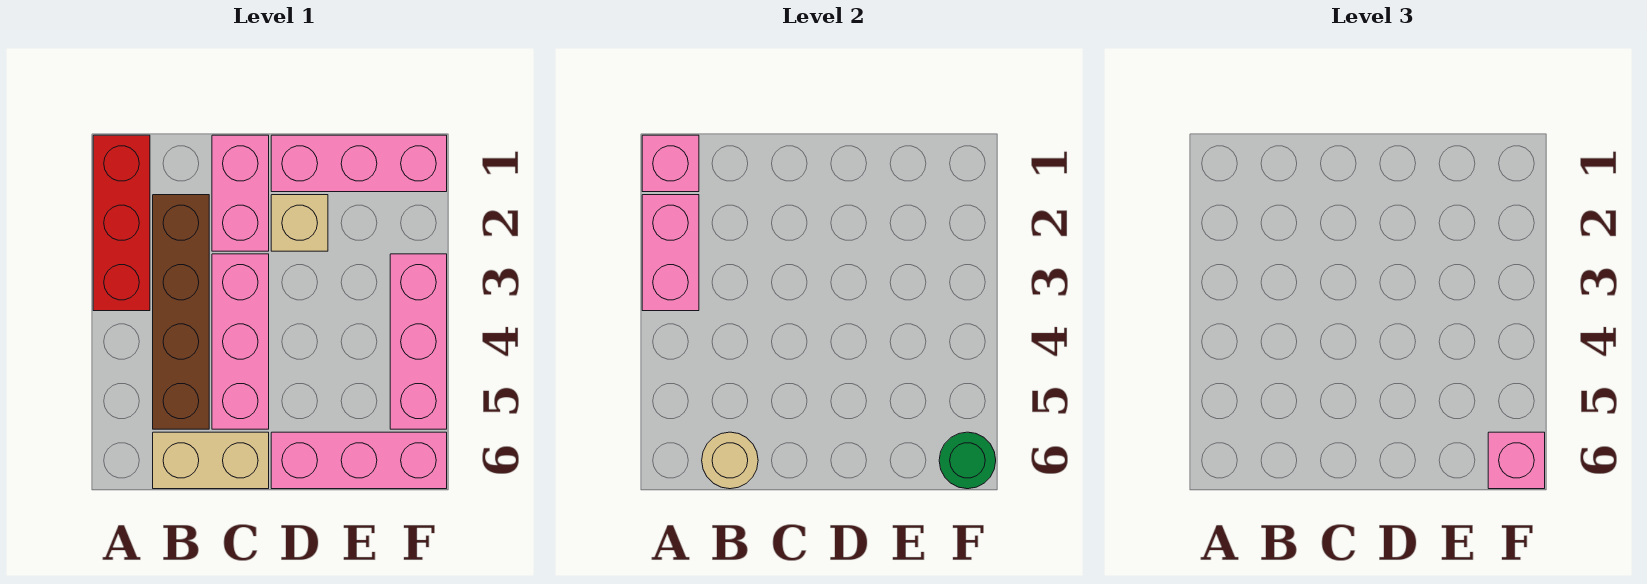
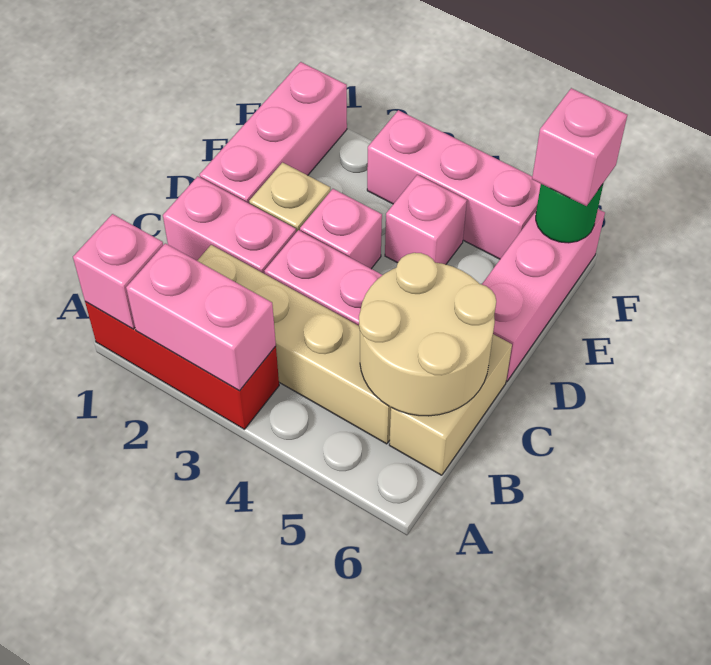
brown 1x4 brick [153,195,209,429] -> tan 1x4 brick [197,245,391,444]
tan 1x1 round brick [702,432,758,489] -> tan 2x2 round brick [359,253,496,416]
none -> pink 1x1 brick [300,189,382,269]
none -> pink 1x1 brick [385,175,467,264]

